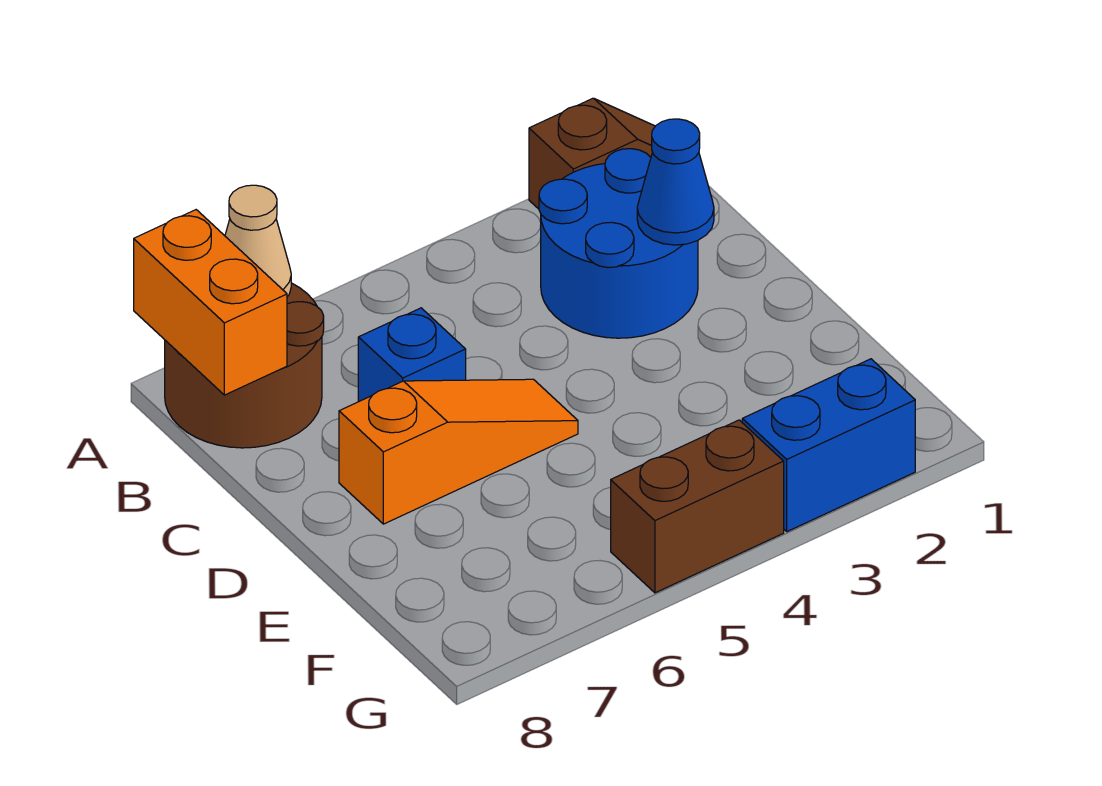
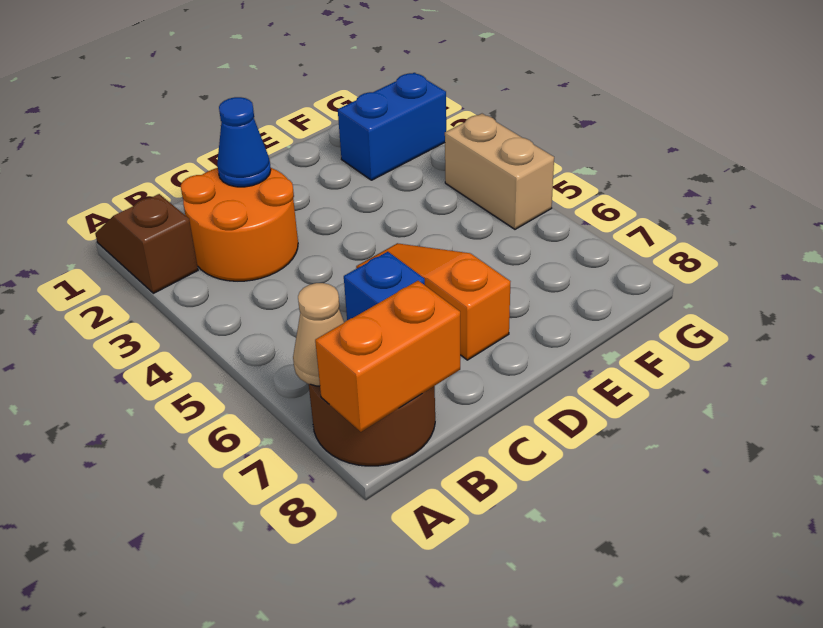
blue 2x2 round brick [539,149,698,338] -> orange 2x2 round brick [181,168,298,281]
blue 1x2 brick [742,359,915,532] -> blue 1x2 brick turned to [338,73,446,180]
brown 1x2 brick [611,420,784,593] -> tan 1x2 brick [445,114,554,229]

